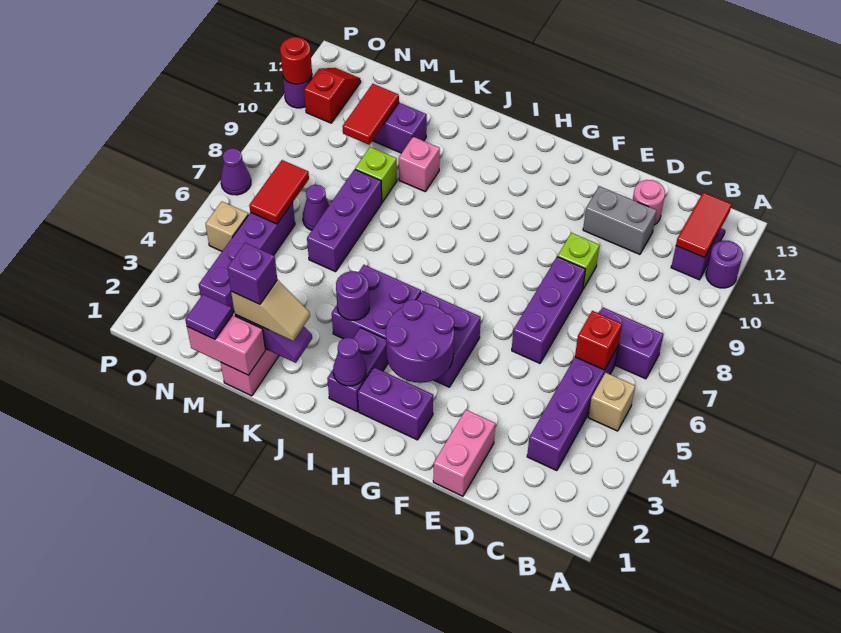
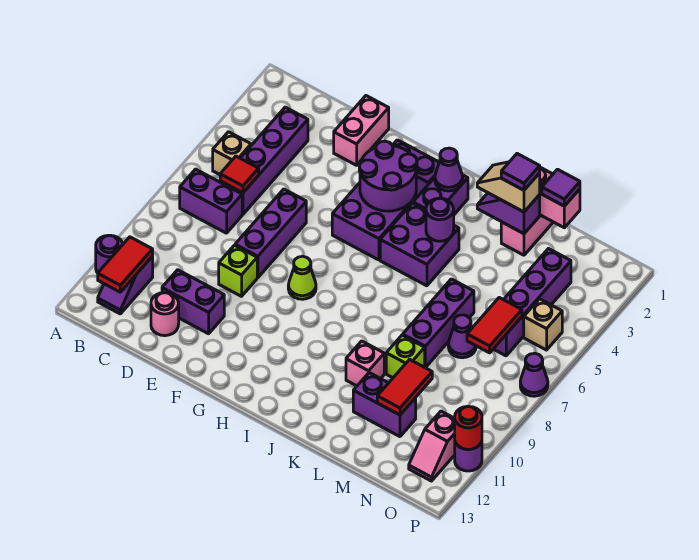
red 1x1 brick [575,311,622,370] -> red 1x1 tile [220,156,259,193]
grey 1x2 brick [583,186,657,254] -> purple 1x2 brick [162,270,224,334]
none -> lime 1x1 cone [288,256,316,299]
purple 1x1 brick [227,243,277,304] -> purple 1x1 tile [501,154,540,190]
red 1x2 slope [304,68,361,123] -> pink 1x2 slope [409,411,455,481]

